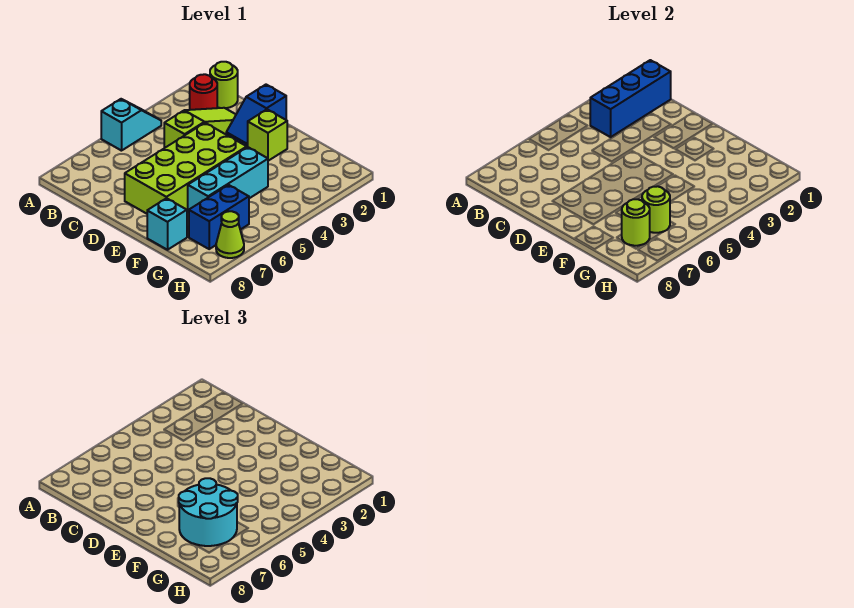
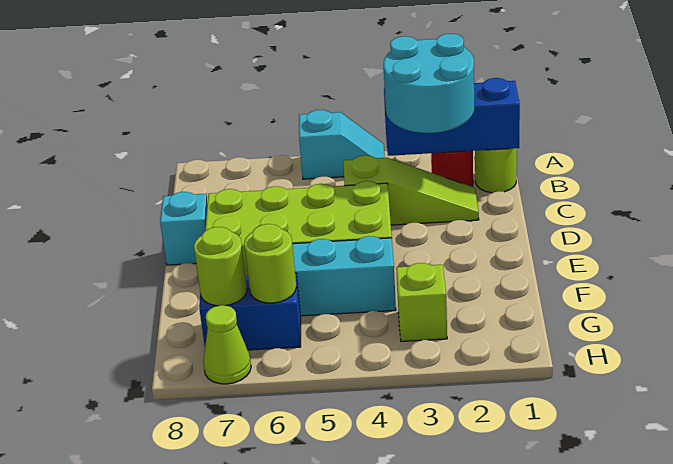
blue 1x2 slope [226,85,286,147] -> none
lime 1x1 brick [248,109,287,161] -> lime 1x1 brick moved to [396,263,447,342]
cyan 2x2 round brick [179,478,238,546] -> cyan 2x2 round brick moved to [383,34,474,133]
cyan 1x1 brick [147,198,187,250] -> cyan 1x1 brick moved to [160,192,207,265]

